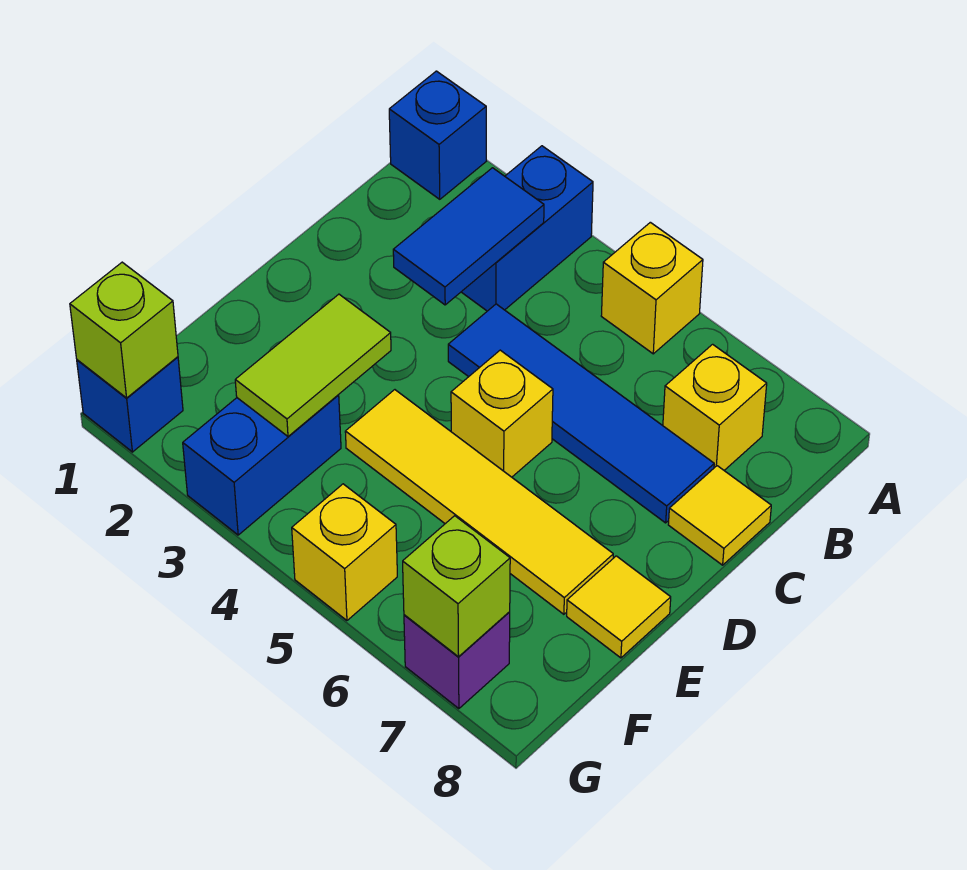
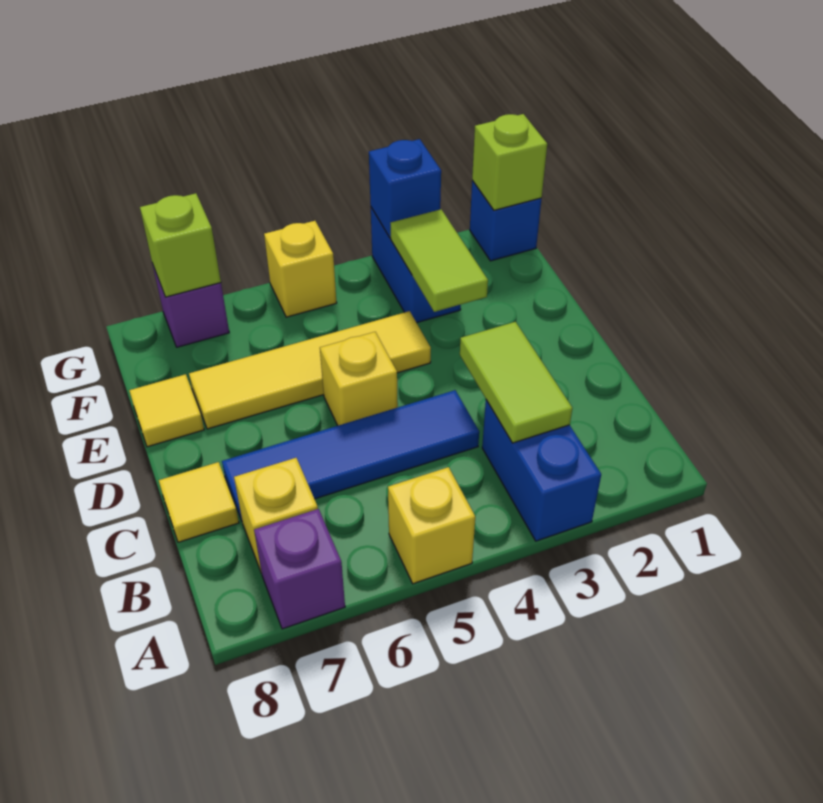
blue 1x1 brick [389,71,486,199] -> blue 1x1 brick moved to [369,139,441,238]
none -> purple 1x1 brick [254,509,345,629]
blue 1x2 tile [393,168,544,305] -> lime 1x2 tile [460,322,572,443]

